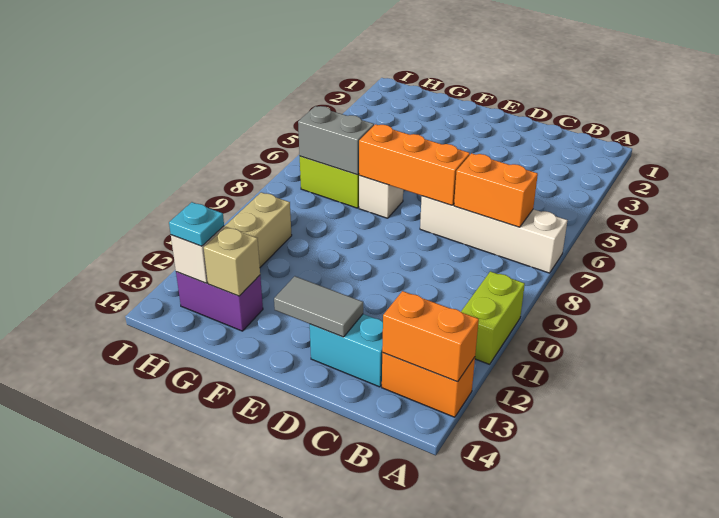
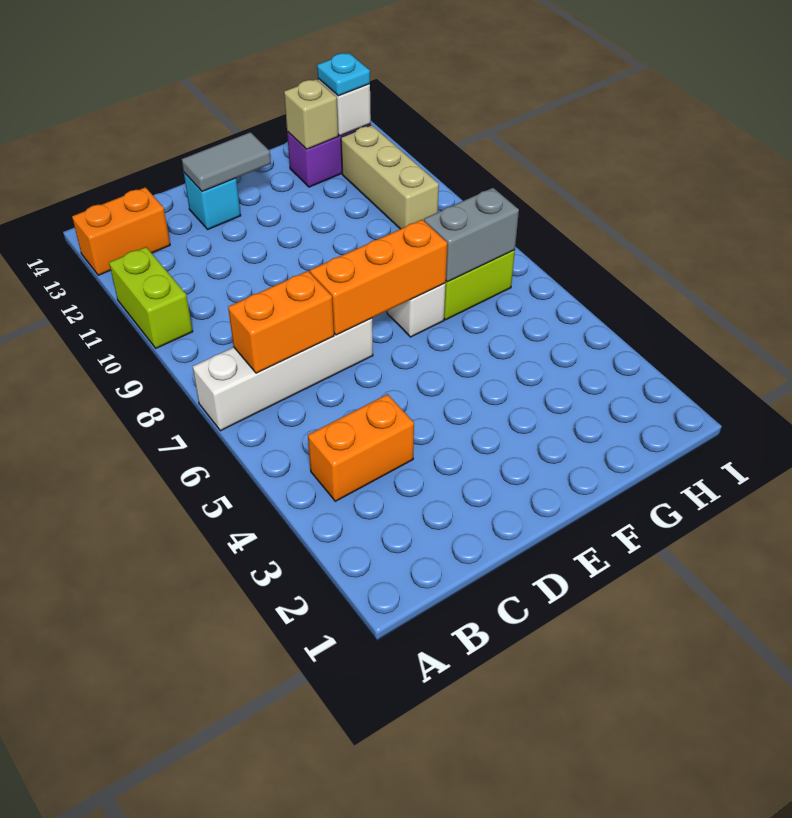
orange 1x2 brick [382,291,479,382] -> orange 1x2 brick moved to [308,394,414,501]
cyan 1x2 brick [310,314,383,387] -> cyan 1x1 brick [184,173,241,229]

